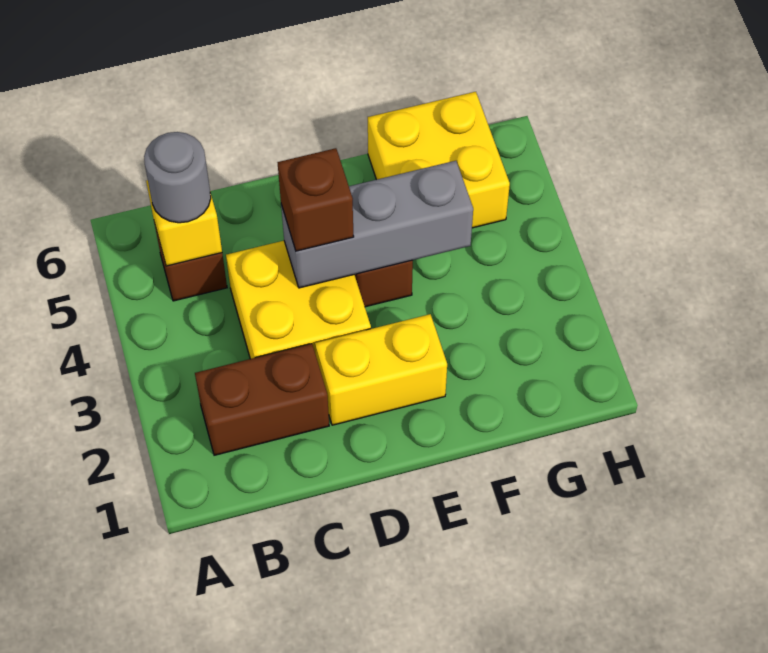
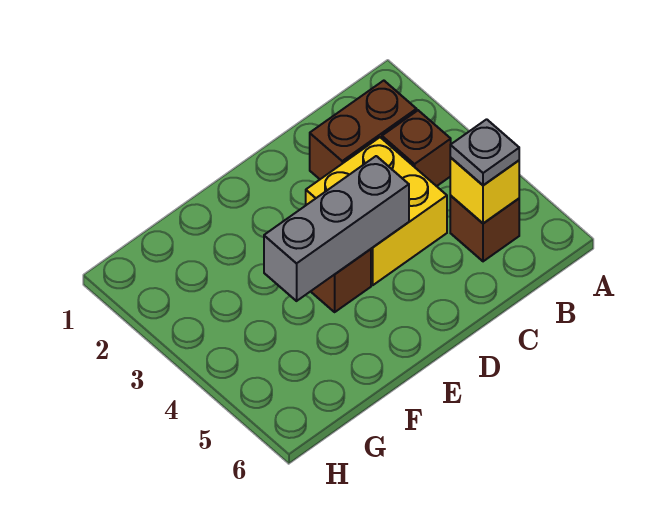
grey 1x1 round brick [144,132,211,223] -> grey 1x1 plate [450,119,519,185]
yellow 1x2 brick [315,314,447,425] -> none
brown 1x1 brick [277,148,354,251] -> brown 1x1 brick moved to [382,110,451,186]
yellow 2x2 brick [368,92,510,228] -> none

